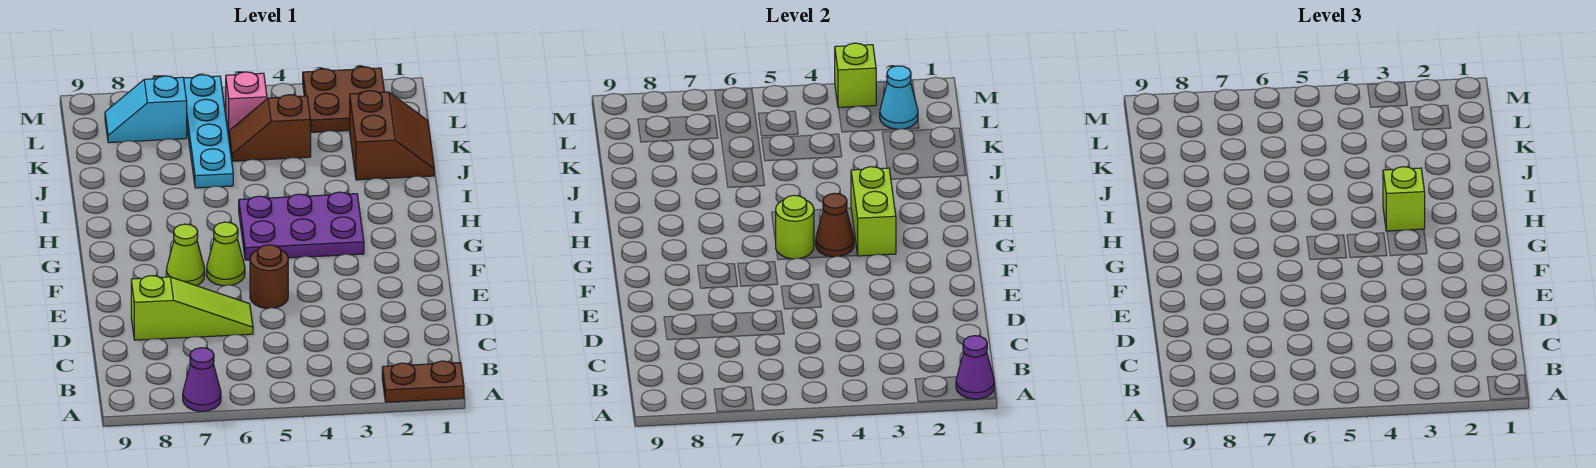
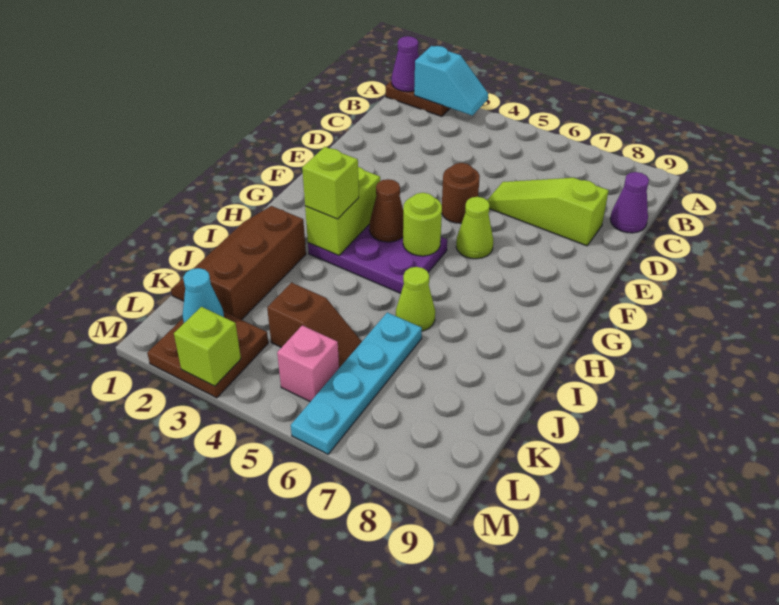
purple 1x1 cone [183,348,221,411] -> purple 1x1 cone moved to [610,172,649,233]
lime 1x1 cone [166,224,205,286] -> lime 1x1 cone moved to [396,267,435,331]
brown 2x2 slope [350,91,434,180] -> brown 2x3 slope [171,206,306,320]
cyan 1x2 slope [105,76,187,143] -> cyan 1x2 slope moved to [414,46,488,115]

